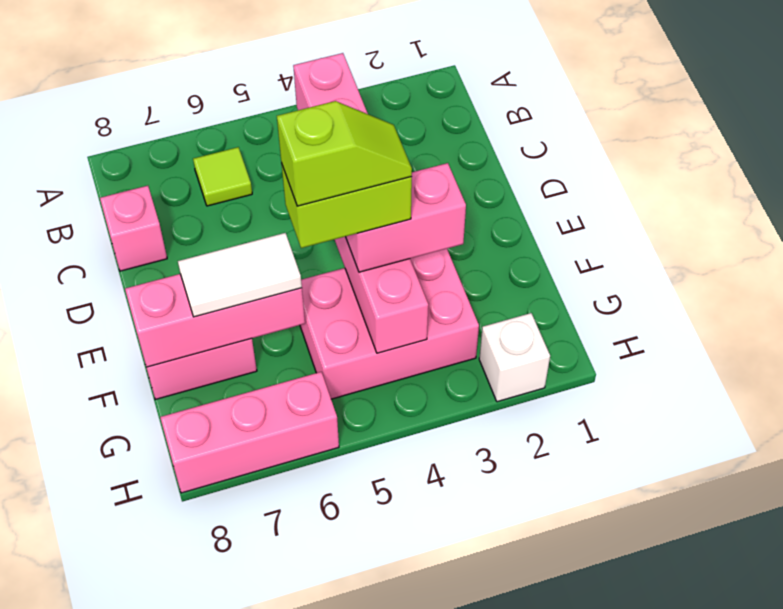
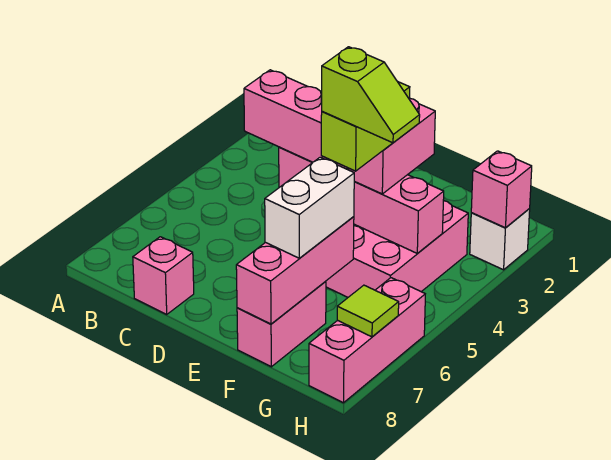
lime 1x1 tile [193,147,252,206] -> lime 1x1 tile moved to [337,285,399,337]
lime 1x2 slope [277,101,412,206] -> lime 1x2 slope turned to [322,47,420,143]
white 1x2 tile [178,233,302,317] -> white 1x2 brick [265,157,354,258]
none -> pink 1x1 brick [471,151,532,228]

